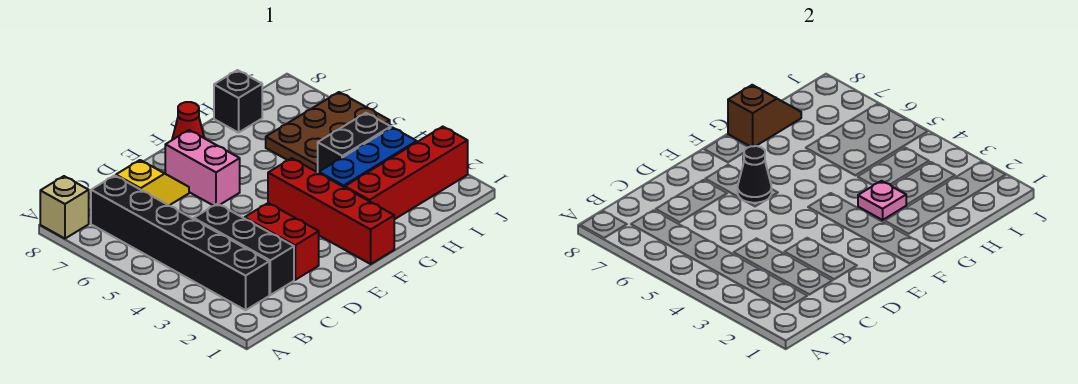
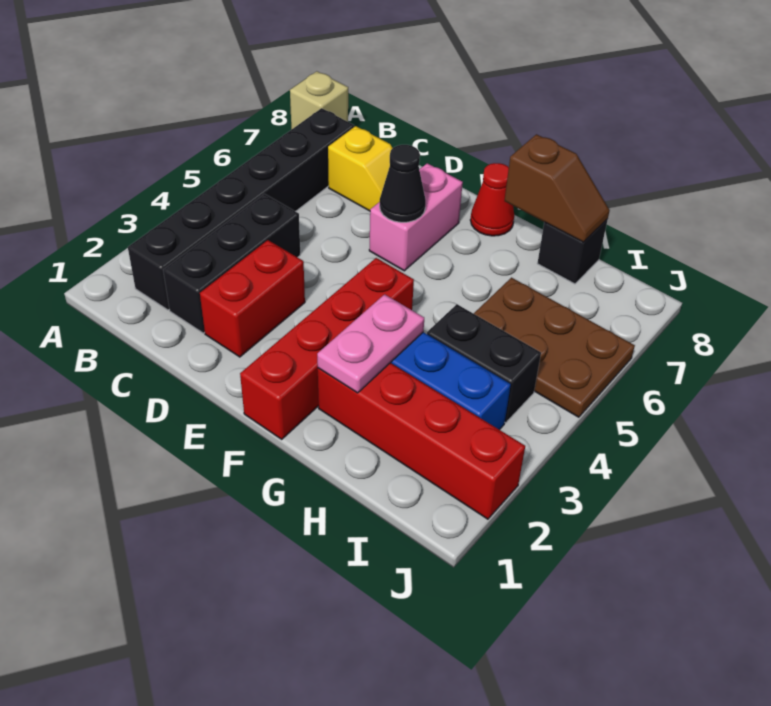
pink 1x1 plate [858,181,906,220] -> pink 1x2 plate [317,294,424,393]

